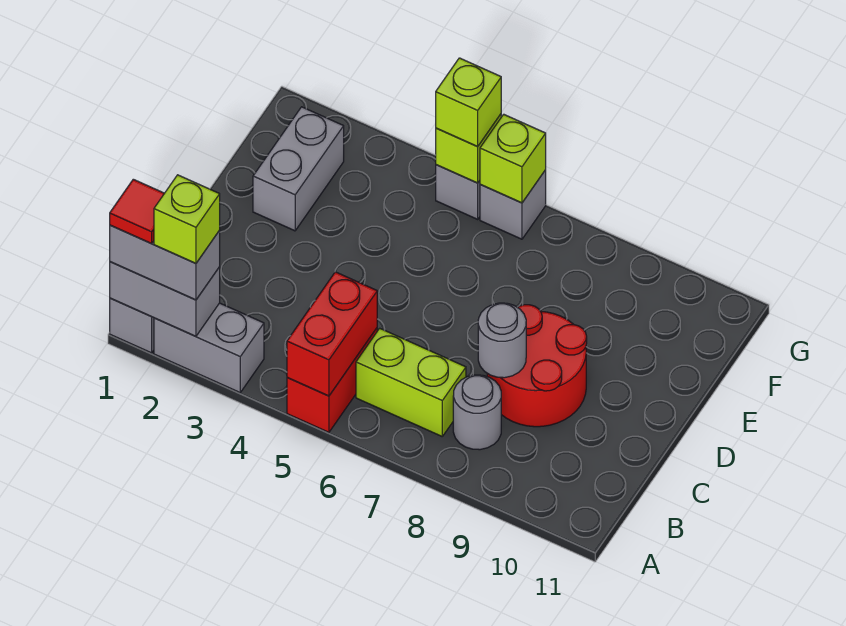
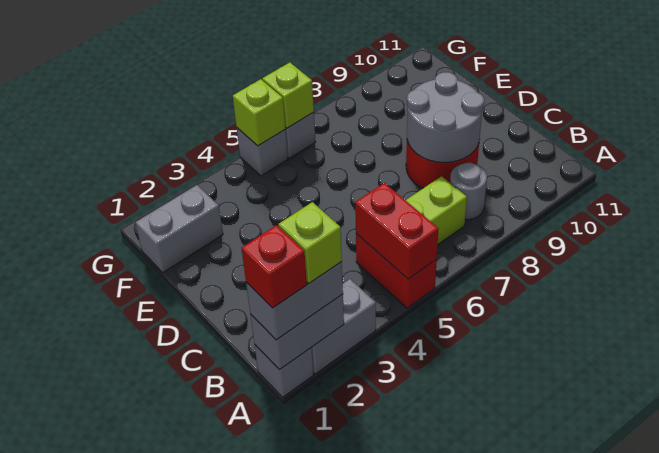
red 1x1 tile [110,179,164,244] -> red 1x1 brick [242,225,307,308]
grey 1x1 round brick [478,303,526,378] -> grey 2x2 round brick [407,72,484,163]
grey 1x2 brick [253,107,344,231] -> grey 1x2 brick turned to [135,185,223,273]
lime 1x1 brick [436,58,501,147] -> none

